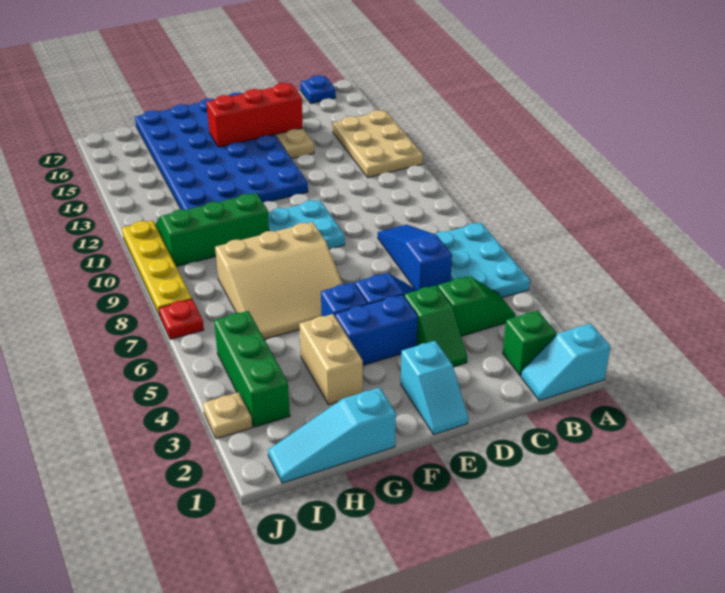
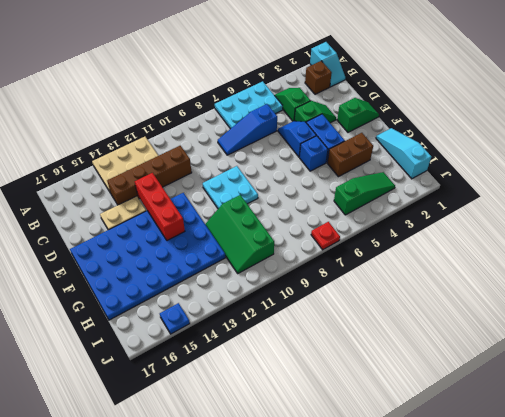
green 1x1 brick [503,311,556,376] -> brown 1x1 brick [305,61,332,94]
blue 1x1 plate [301,75,336,103] -> blue 1x1 plate moved to [160,303,190,334]
none -> brown 1x4 brick [107,145,192,205]
red 1x3 brick [207,83,303,147] -> red 1x3 brick moved to [135,173,185,241]
cyan 1x2 slope [401,341,468,434] -> green 1x2 slope [337,98,379,132]
tan 3x3 slope [215,222,343,339] -> none
cyan 1x3 slope [268,387,396,483] -> cyan 1x3 slope turned to [376,128,431,179]
tan 1x2 brick [299,314,363,405] -> brown 1x2 brick [327,133,373,177]
green 1x3 brick [214,311,290,427] -> green 1x3 slope [334,172,395,215]
tan 1x1 plate [203,392,252,439] -> none
yellow 1x4 plate [122,220,192,316] -> none

